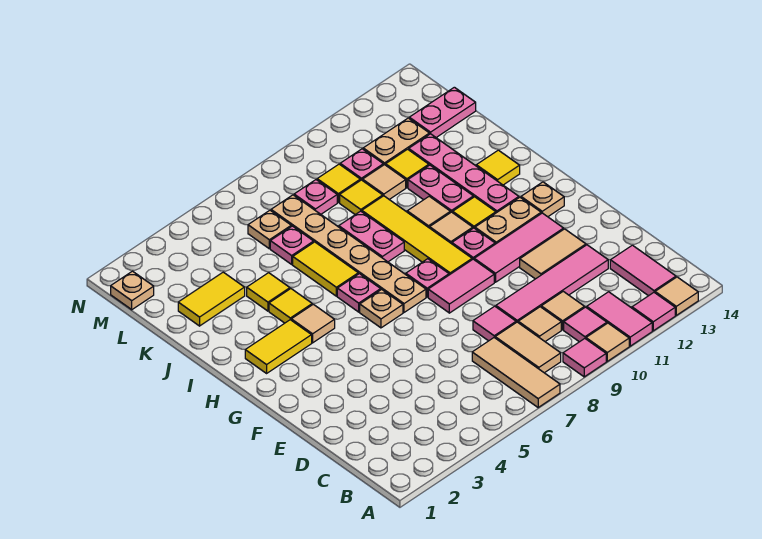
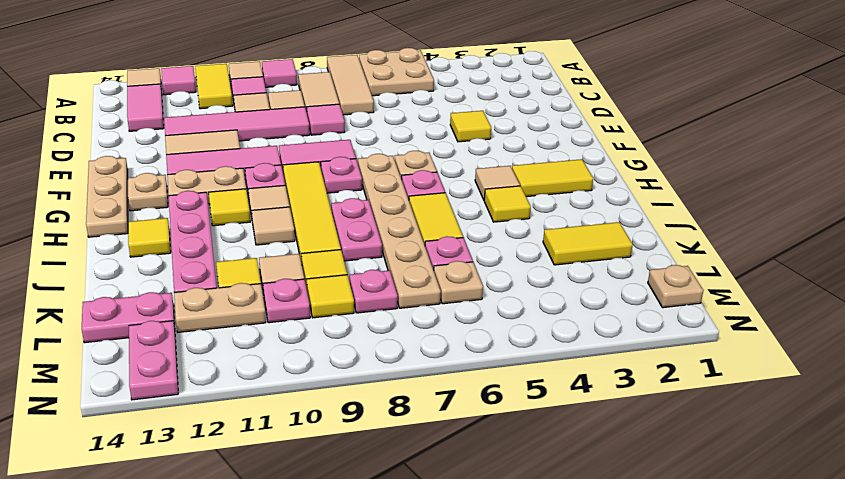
none -> tan 2x2 plate [359,48,434,96]
pink 1x2 tile [587,292,652,346] -> yellow 1x2 tile [195,64,233,109]
none -> tan 1x3 plate [86,156,128,237]
pink 1x2 plate [408,165,473,213] -> pink 1x2 plate moved to [129,321,178,400]
yellow 1x1 tile [247,273,290,311] -> yellow 1x1 tile moved to [450,111,491,142]

